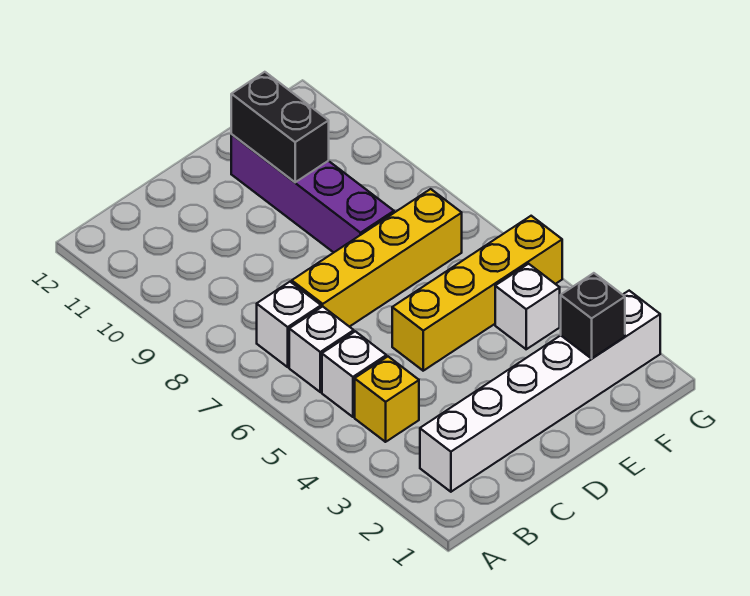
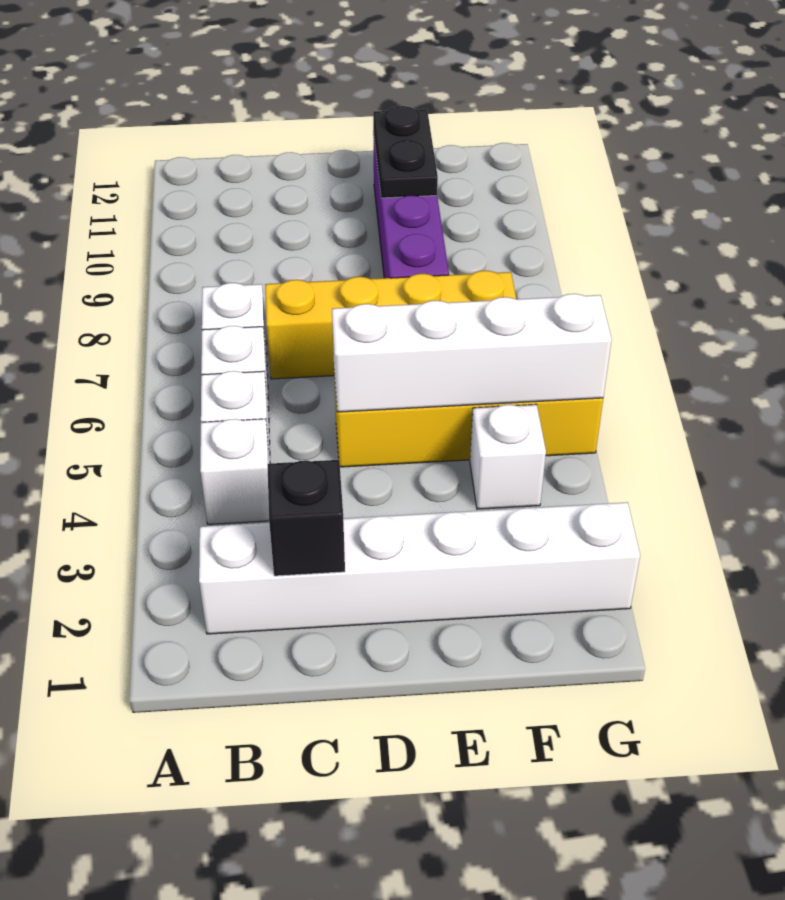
yellow 1x1 brick [355,357,419,442] -> white 1x1 brick [200,419,270,524]
none -> white 1x4 brick [332,294,612,412]
black 1x2 brick [231,72,329,182] -> black 1x2 plate [373,106,438,198]
black 1x1 brick [561,273,625,359] -> black 1x1 brick moved to [267,460,345,576]

